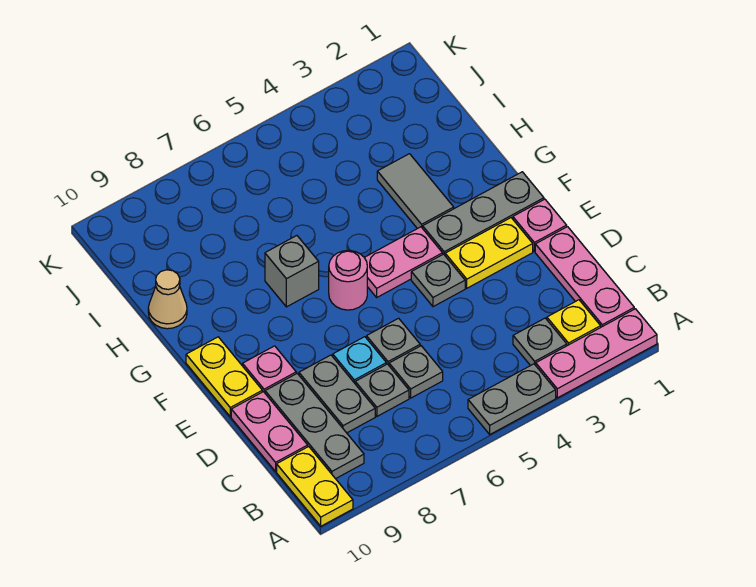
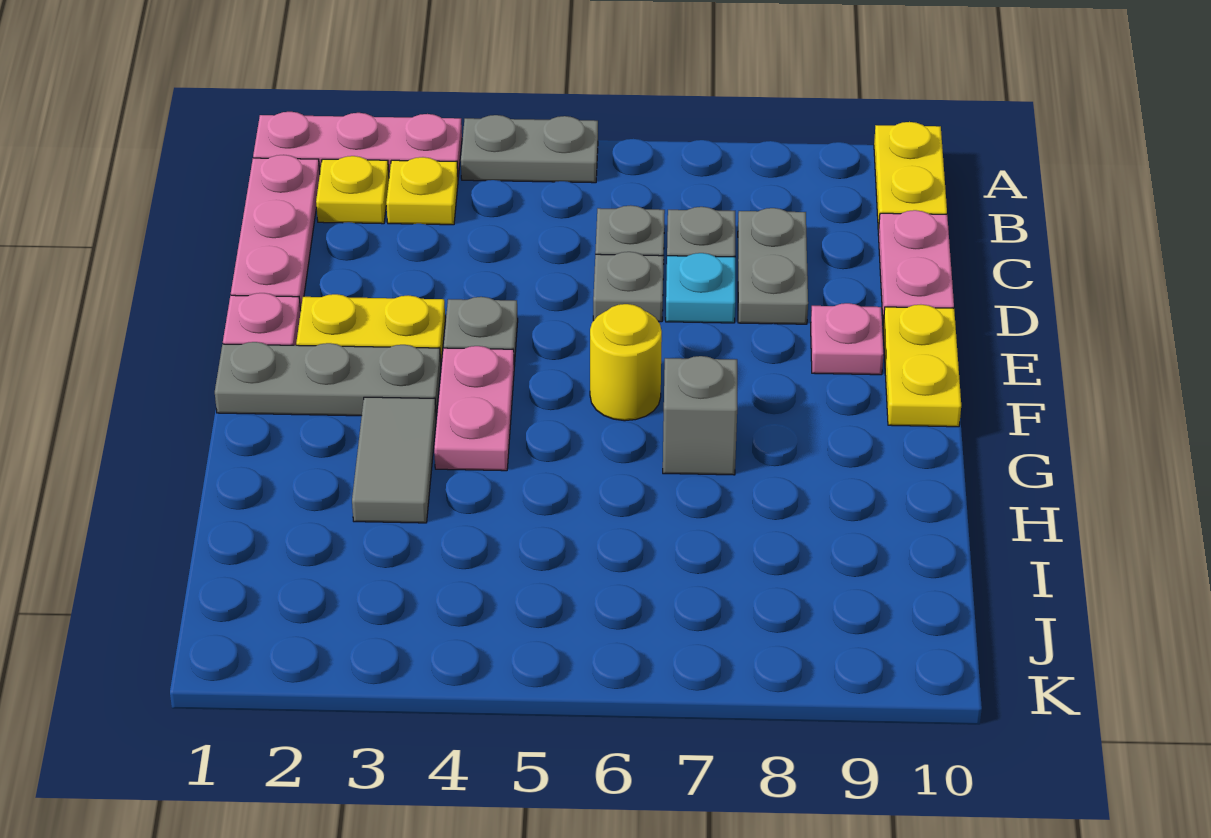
grey 1x1 plate [513,318,567,366] -> yellow 1x1 plate [386,157,458,225]
grey 1x3 plate [265,373,364,479] -> none
pink 1x2 plate [364,227,443,297] -> pink 1x2 plate turned to [434,346,514,471]
pink 1x1 round brick [329,250,367,310] -> yellow 1x1 round brick [590,304,662,421]
tan 1x1 cone [148,270,187,329] -> none

